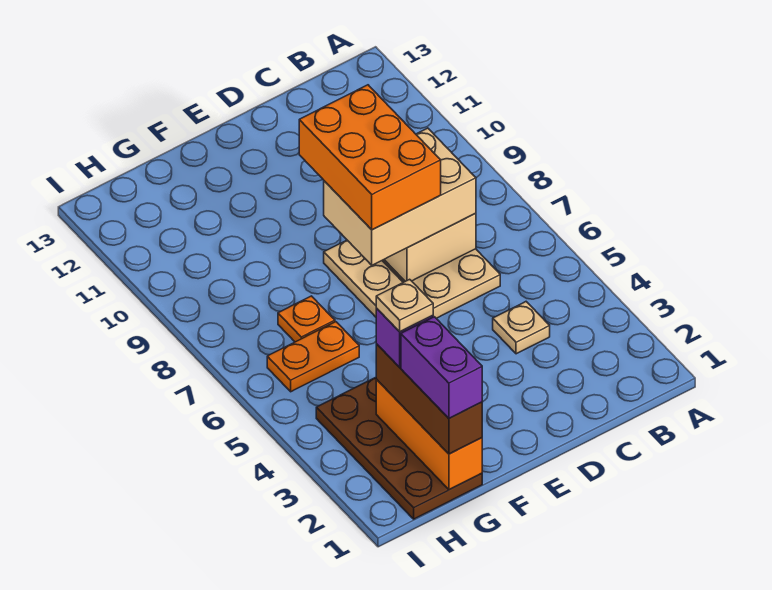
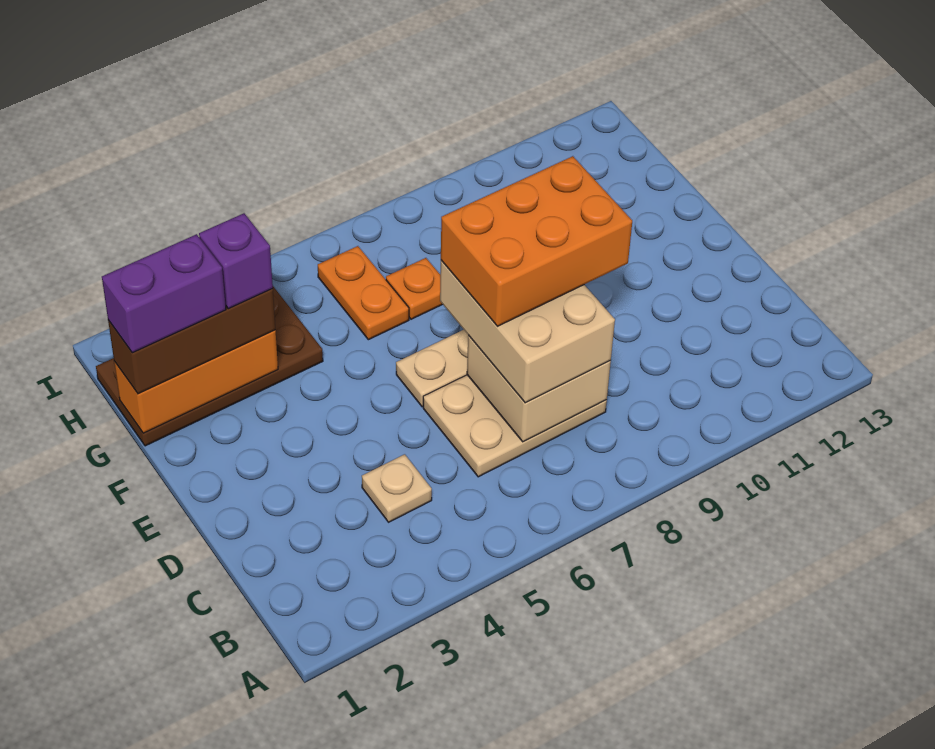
tan 1x1 plate [376,279,433,332] -> none

